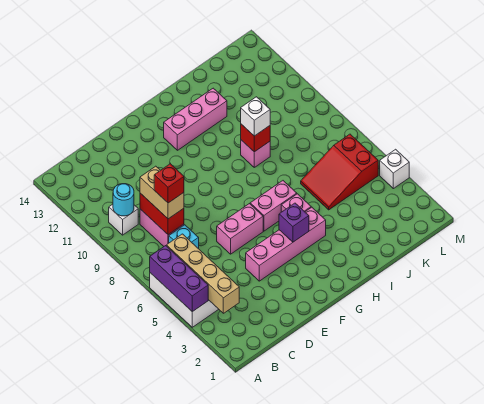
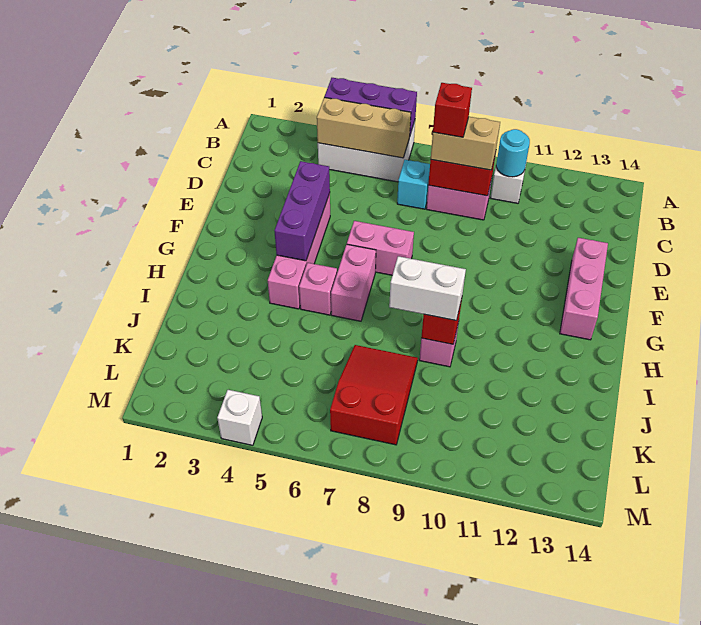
tan 1x4 brick [166,234,239,313] -> tan 1x3 brick [317,97,411,158]
pink 1x2 brick [217,204,263,254] -> pink 1x2 brick turned to [347,221,414,275]
purple 1x1 brick [279,203,309,242] -> purple 1x3 brick [274,161,330,261]
pink 1x3 brick [164,88,227,150] -> pink 1x3 brick moved to [560,238,608,340]
white 1x1 brick [241,97,270,136] -> white 1x2 brick [389,256,466,320]
red 2x3 slope [301,134,378,210] -> red 2x3 slope moved to [330,345,418,445]

